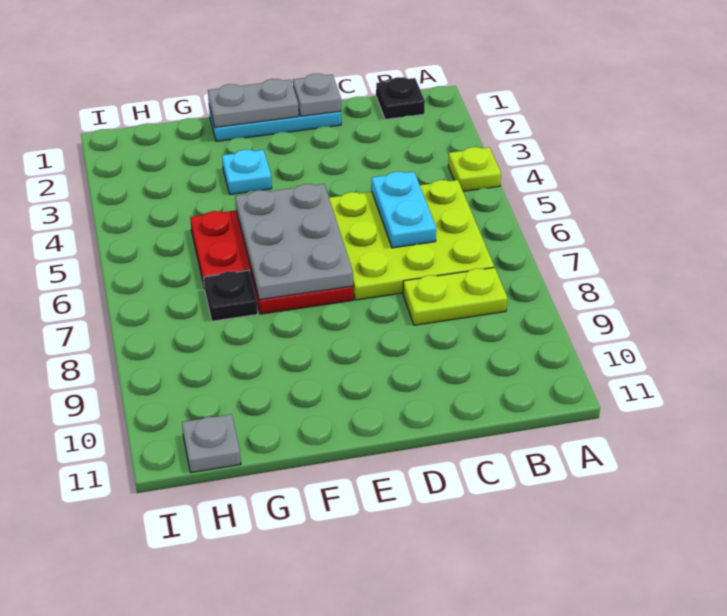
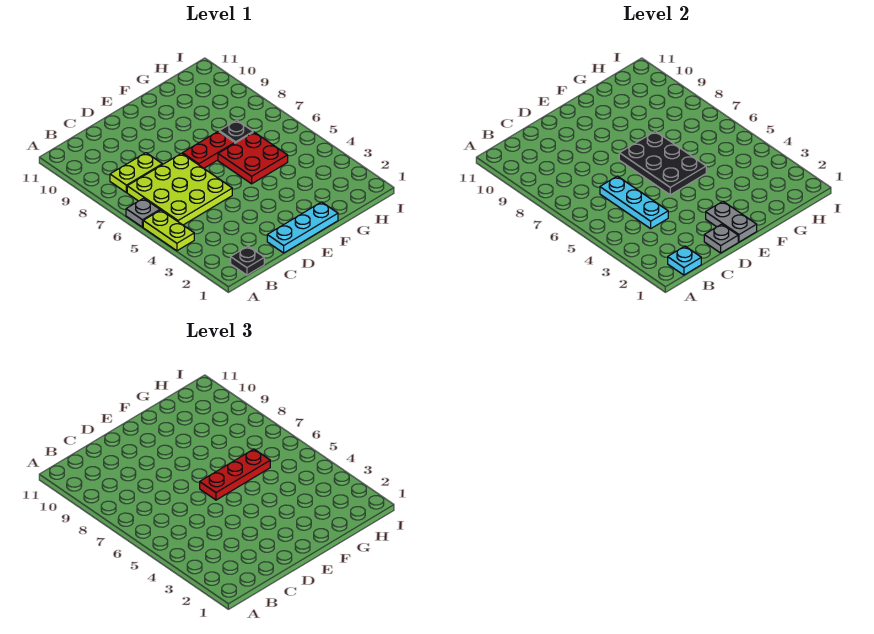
lime 1x1 plate [448,147,501,191] -> lime 1x2 plate [143,210,194,251]
cyan 1x2 plate [372,172,436,248] -> cyan 1x3 plate [600,176,668,229]
grey 1x2 plate [208,79,299,127] -> grey 1x2 plate turned to [706,201,757,242]
grey 2x3 plate [235,184,353,300] -> black 2x3 plate [619,131,706,195]
none -> red 1x3 plate [200,449,270,500]
cyan 1x1 plate [222,150,272,195] -> cyan 1x1 plate moved to [668,246,701,275]
grey 1x1 plate [182,414,241,473] -> grey 1x1 plate moved to [126,198,160,227]

